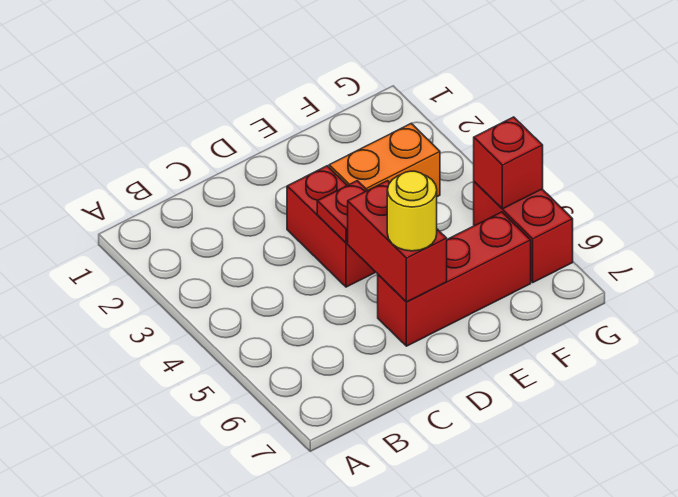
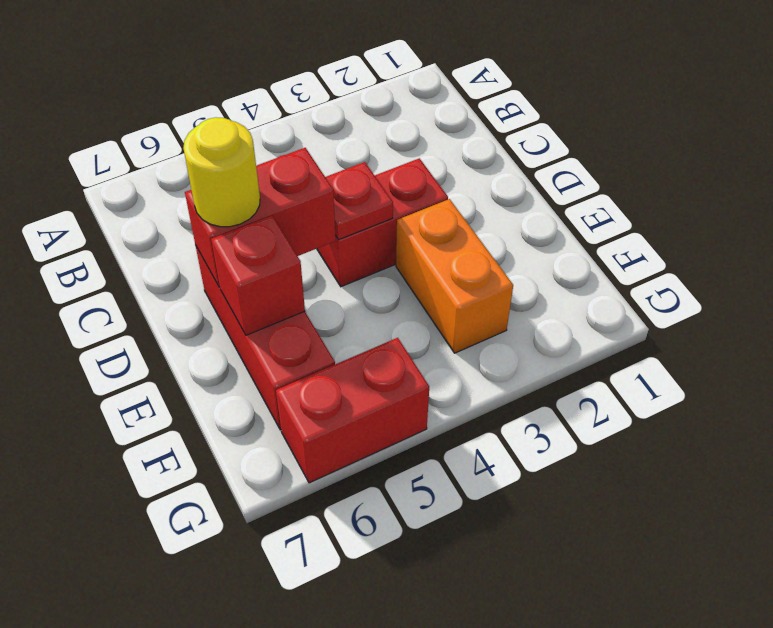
red 1x1 brick [474,117,543,209] -> red 1x1 brick moved to [211,216,305,335]

